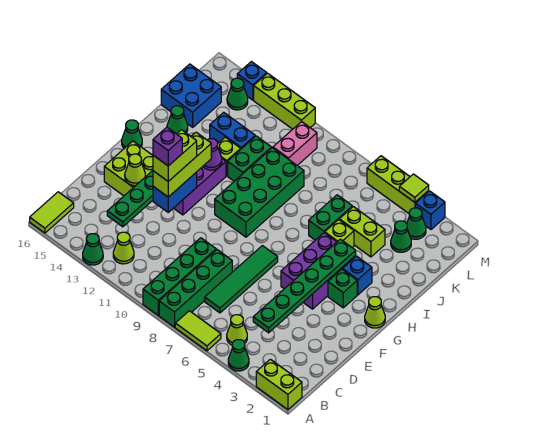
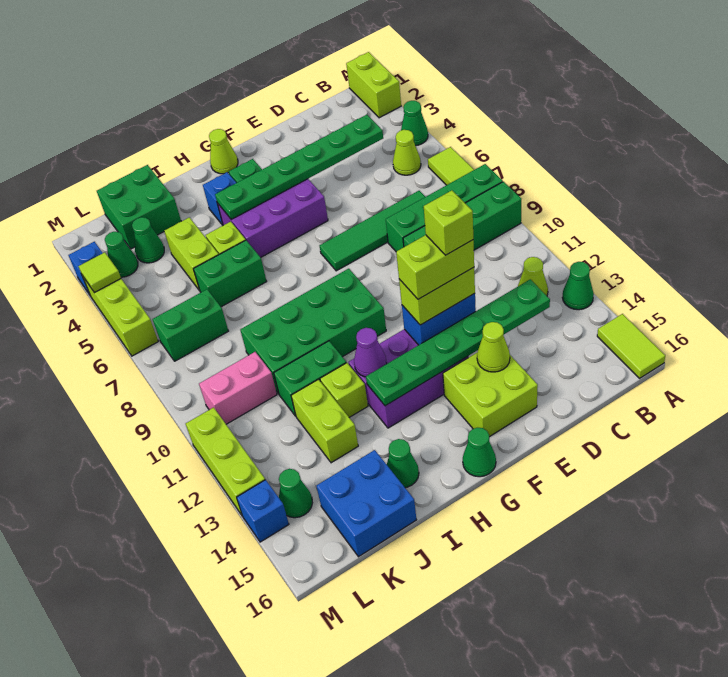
lime 1x2 tile [30,192,74,233] -> lime 1x2 tile turned to [597,314,665,378]
lime 1x3 brick [153,132,211,197] -> lime 1x2 brick [399,268,475,325]
purple 1x1 brick [153,127,182,166] -> lime 1x1 brick [424,190,473,255]
none -> green 2x2 brick [97,165,181,249]
blue 1x2 brick [210,112,255,149] -> lime 1x2 brick [291,379,358,463]
none -> green 1x2 brick [152,289,228,361]

